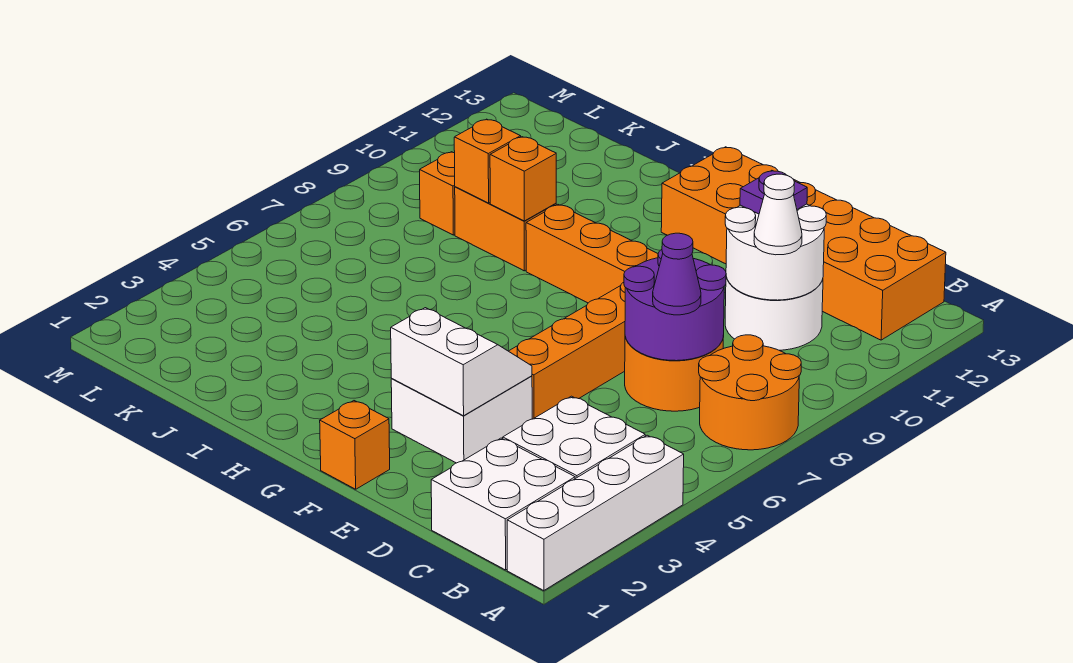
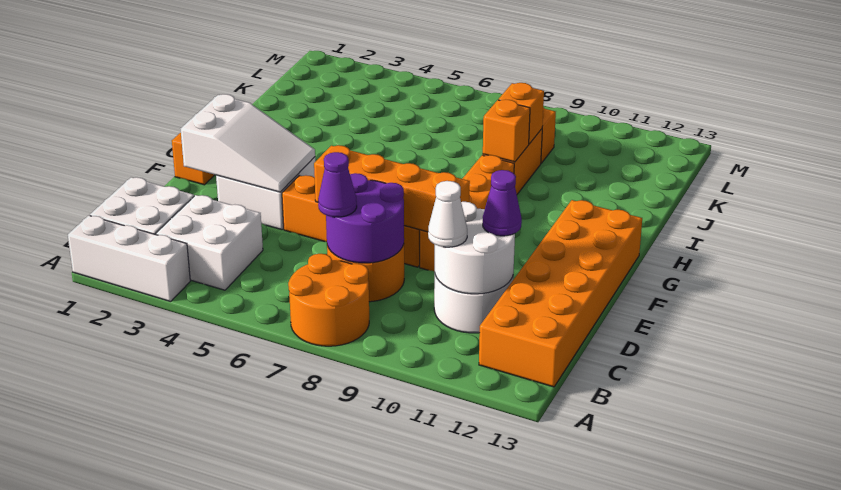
white 1x4 brick [507,435,684,591] -> white 1x3 brick [68,216,190,302]
purple 1x1 plate [740,170,807,214] -> purple 1x1 cone [483,170,522,236]
white 2x2 slope [391,308,532,416] -> white 2x3 slope [181,94,315,192]
none -> orange 1x4 brick [314,145,470,232]

